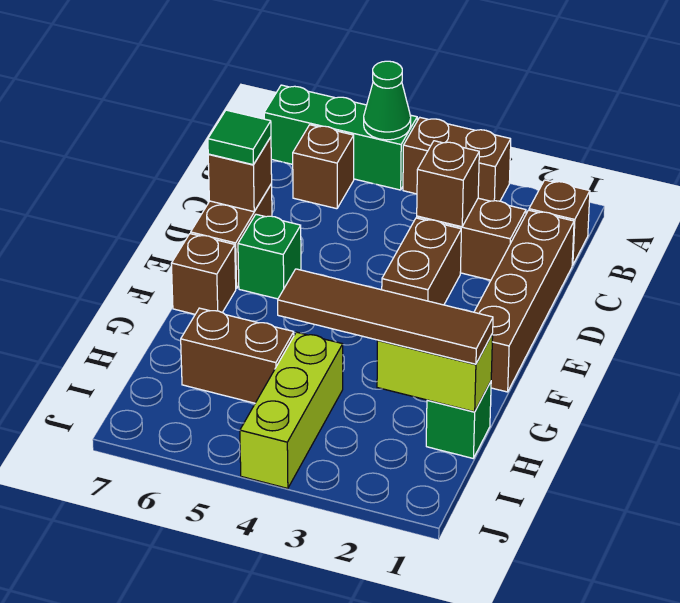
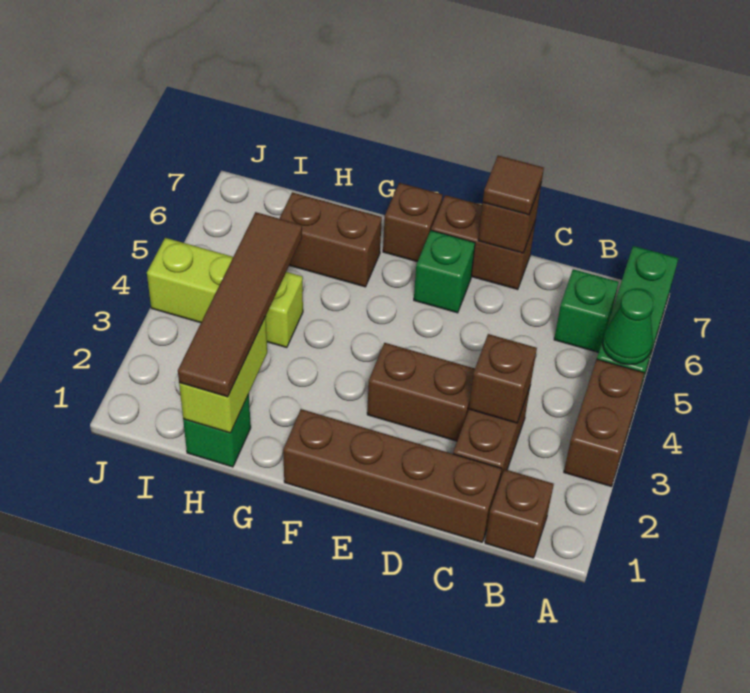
brown 1x1 brick [293,125,354,209] -> green 1x1 brick [554,269,619,352]
green 1x1 tile [208,110,271,165] -> brown 1x1 tile [483,155,544,215]
brown 1x2 brick [181,308,294,403] -> brown 1x2 brick turned to [280,192,382,287]

